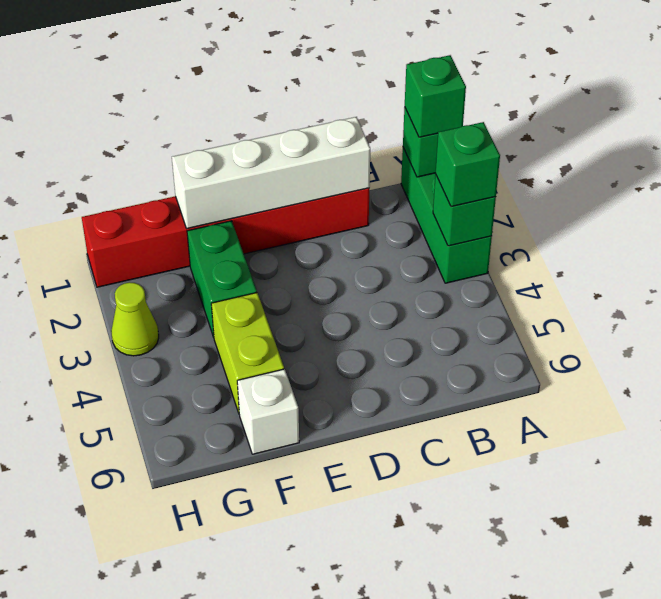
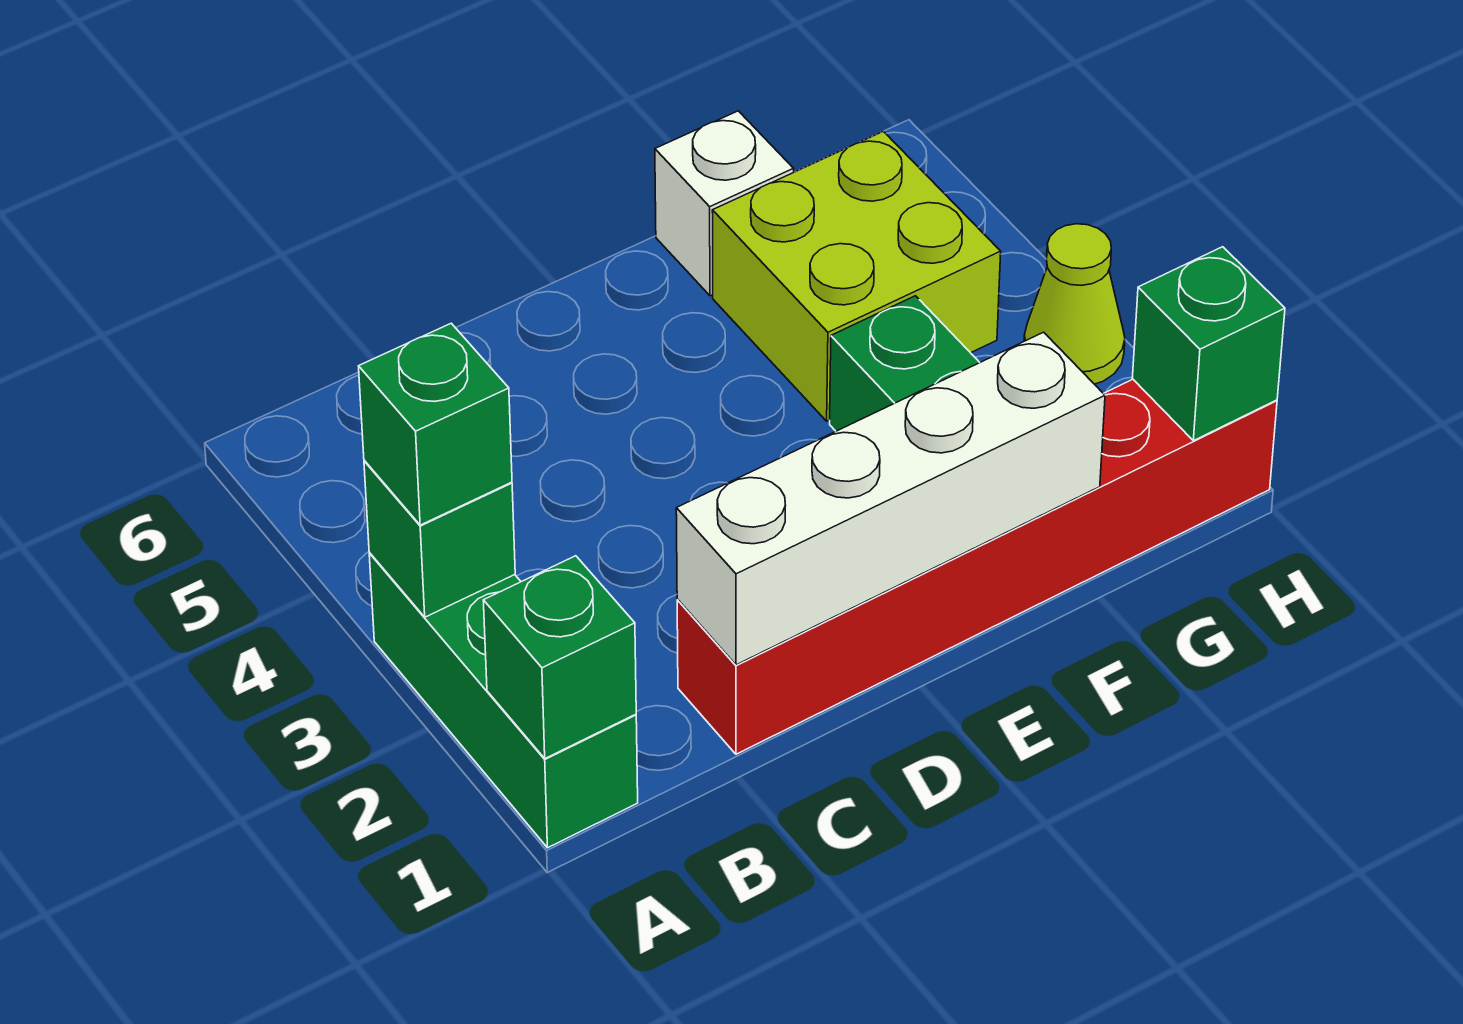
green 1x1 brick [405,55,466,137] -> green 1x1 brick moved to [1132,247,1285,441]
lime 1x2 brick [211,293,284,413] -> lime 2x2 brick [712,131,1001,421]

